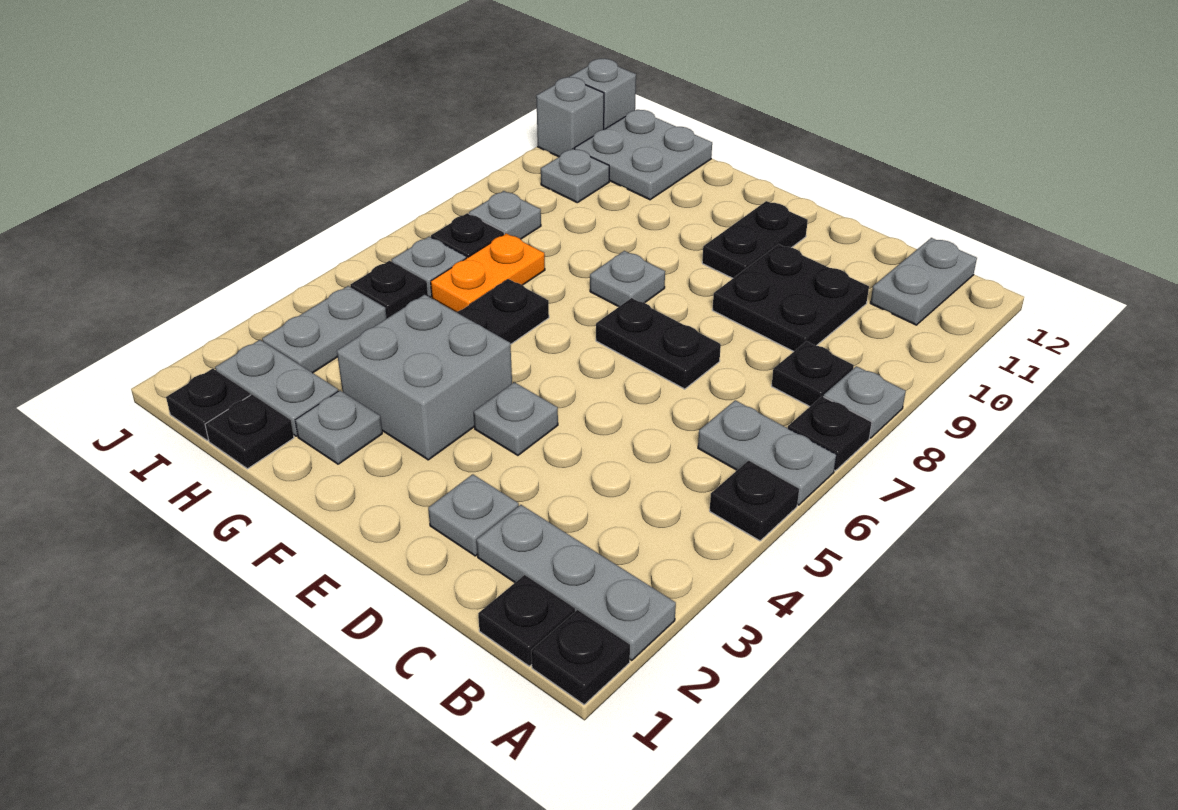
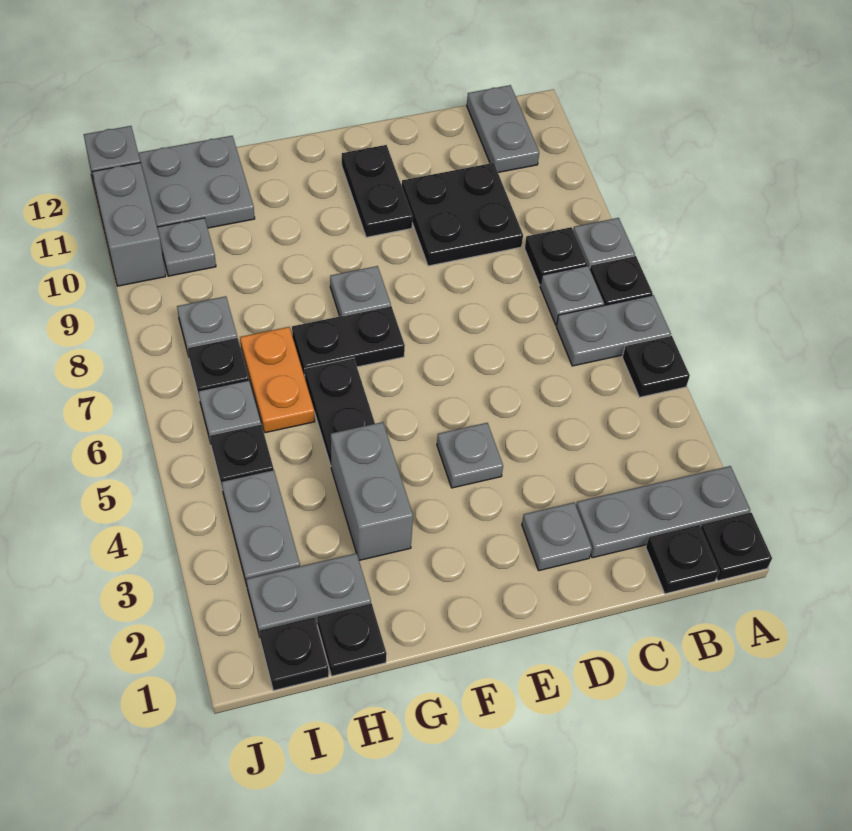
black 1x2 plate [596,298,721,389] -> black 1x2 plate moved to [292,306,405,377]
grey 2x2 brick [337,295,512,460] -> grey 1x2 brick [331,422,413,560]
grey 1x1 plate [295,390,382,464] -> grey 1x1 plate moved to [540,266,604,325]
grey 1x1 brick [536,77,604,157] -> grey 1x2 brick [92,163,166,286]

